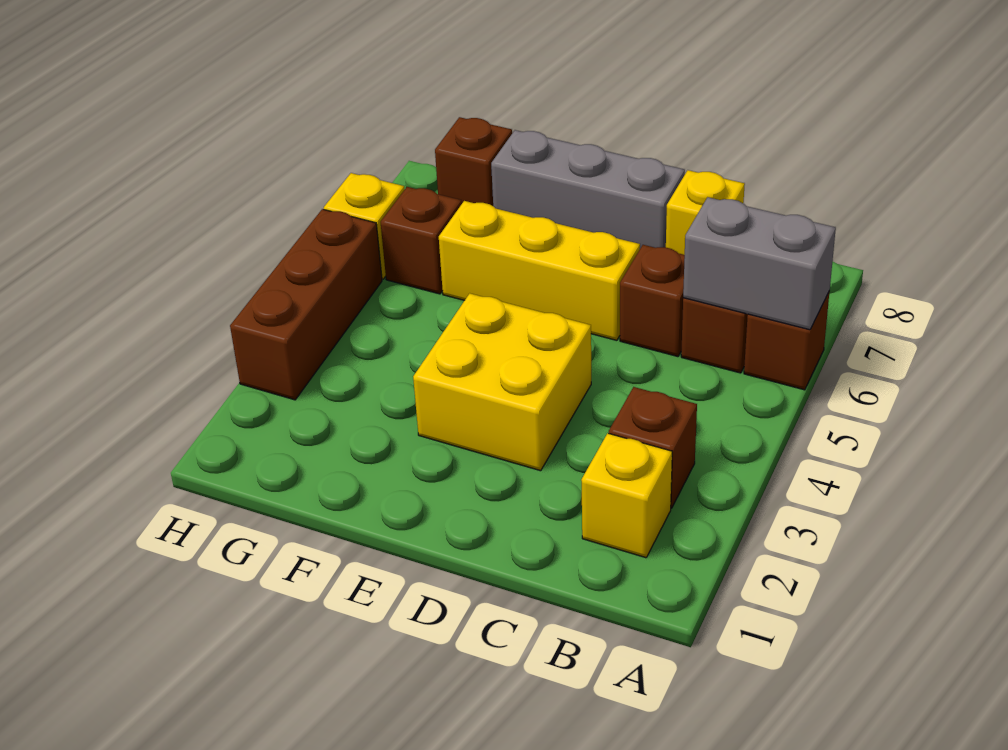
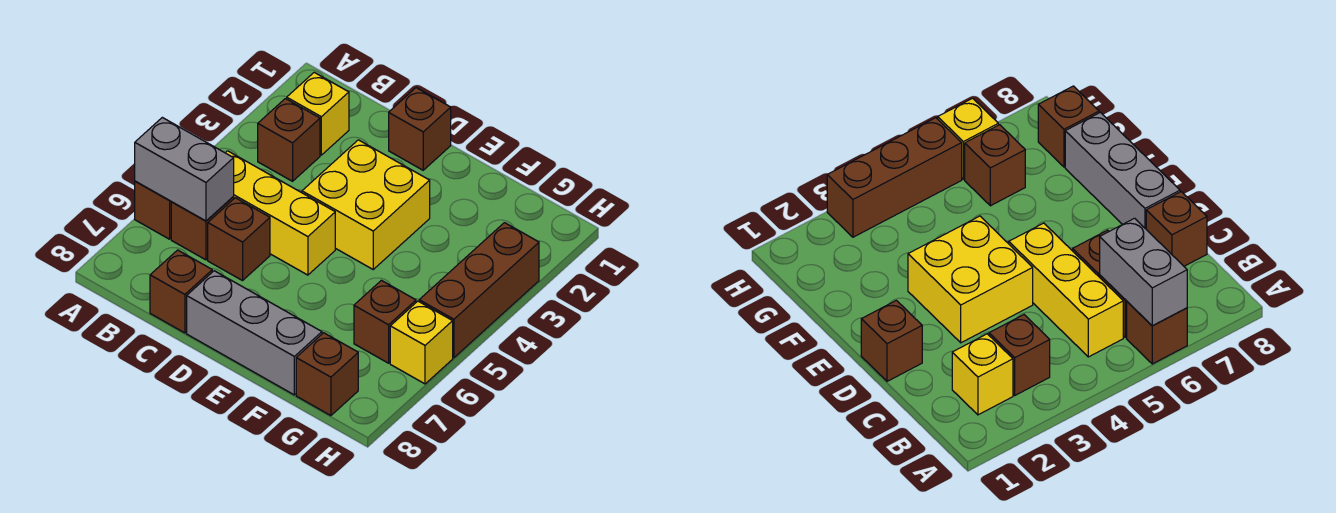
yellow 1x1 brick [666,170,745,255] -> brown 1x1 brick [150,250,212,333]
none -> brown 1x1 brick [389,88,451,170]
yellow 1x3 brick [439,201,640,340] -> yellow 1x3 brick moved to [226,151,335,275]

